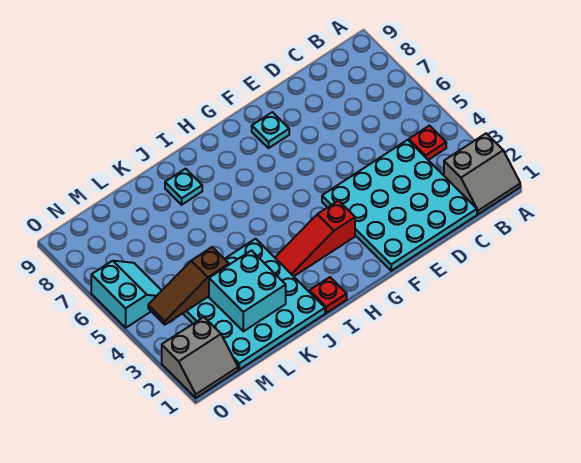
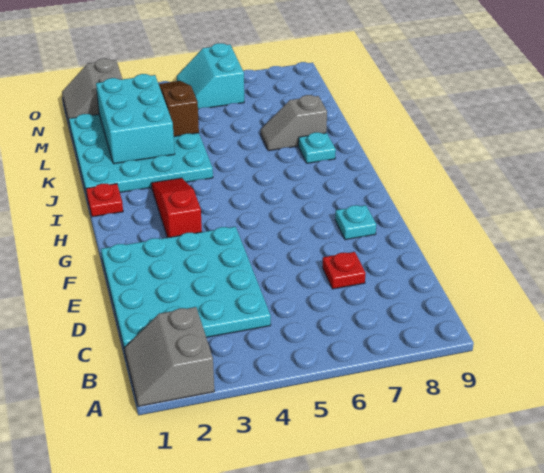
red 1x1 plate [409,126,446,160] -> red 1x1 plate moved to [323,252,366,289]
cyan 2x2 brick [209,251,286,331] -> cyan 2x3 brick [96,74,175,164]
none -> grey 1x2 slope [261,95,327,151]
cyan 2x2 slope [91,261,162,328] -> cyan 2x2 slope turned to [177,43,244,109]

